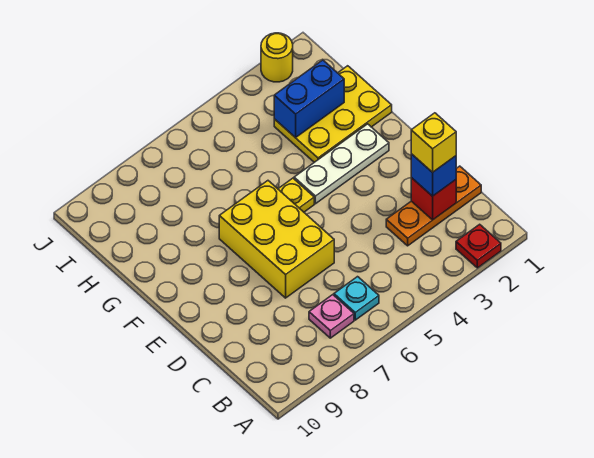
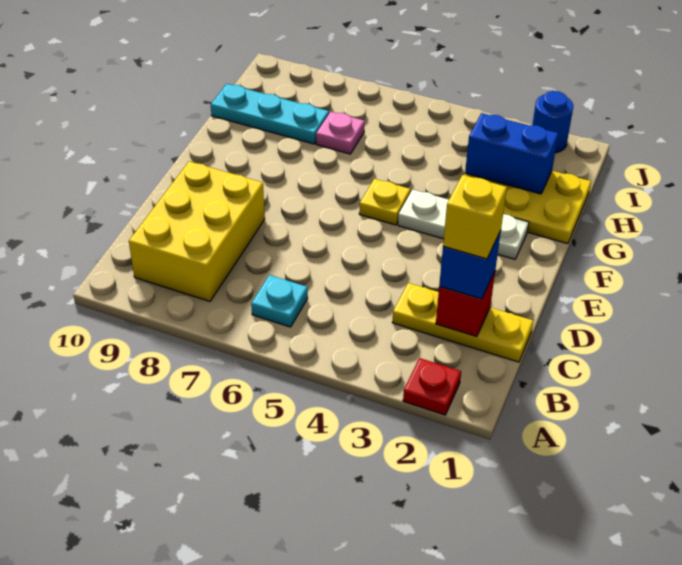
pink 1x1 plate [309,295,354,338] -> pink 1x1 plate moved to [316,112,365,154]
orange 1x3 plate [386,166,481,246] -> yellow 1x3 plate [392,283,533,362]
yellow 2x3 brick [219,181,334,298] -> yellow 2x3 brick moved to [129,161,265,301]
none -> cyan 1x3 plate [211,84,329,144]
yellow 1x1 round brick [261,33,293,82] -> blue 1x1 round brick [532,91,573,153]

